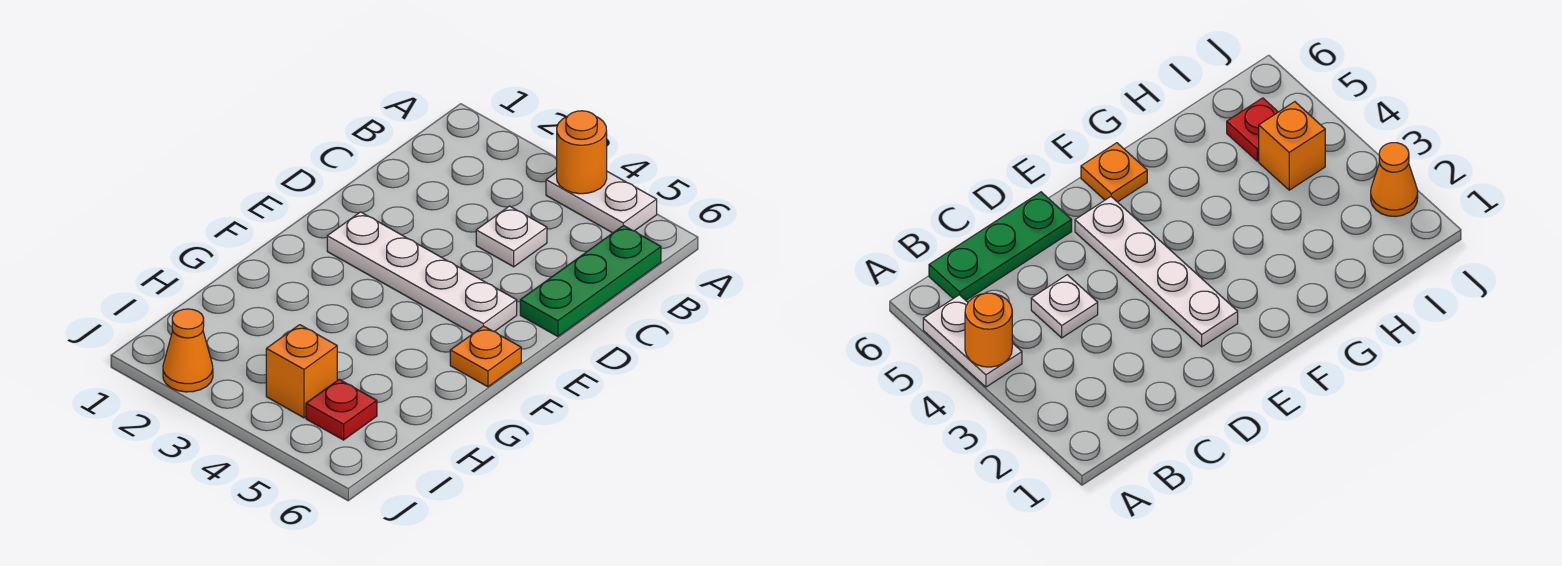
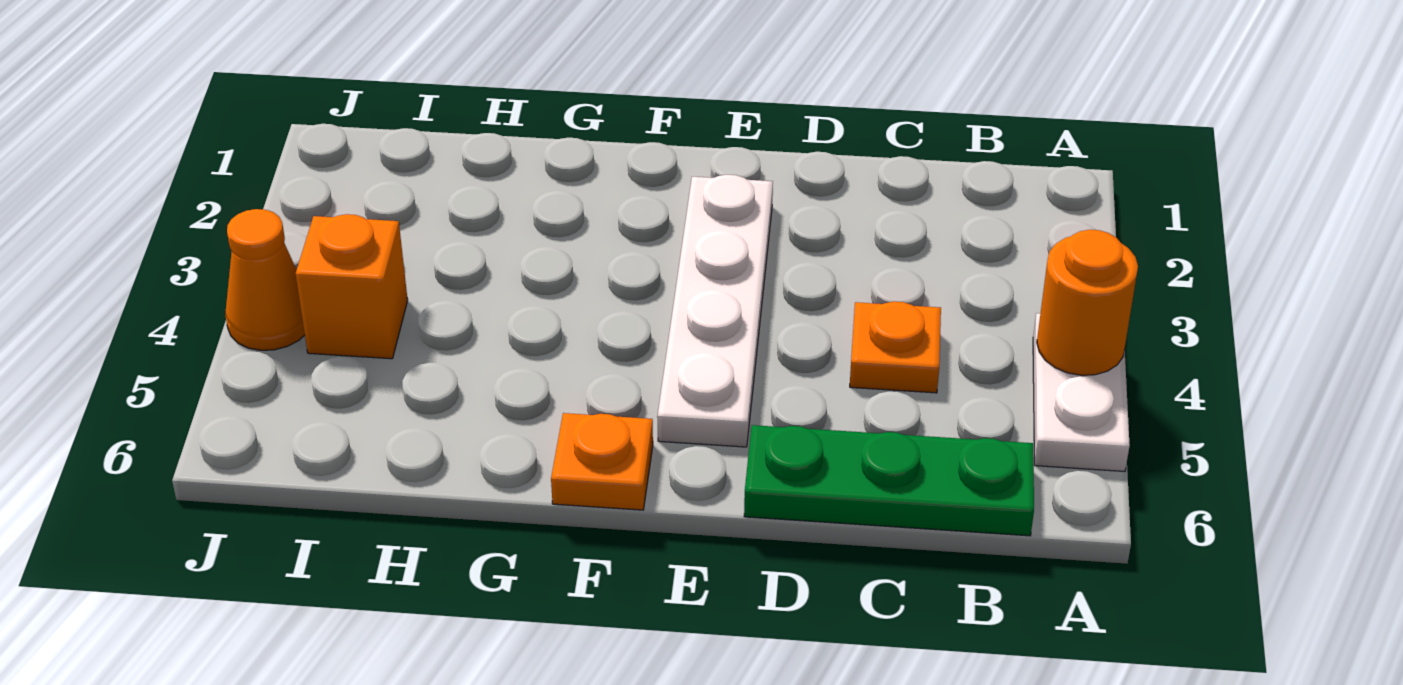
white 1x1 plate [476,206,547,267] -> orange 1x1 plate [850,302,941,393]
red 1x1 plate [306,379,377,440] -> none
orange 1x1 cone [163,309,213,392] -> orange 1x1 cone moved to [225,209,305,350]

